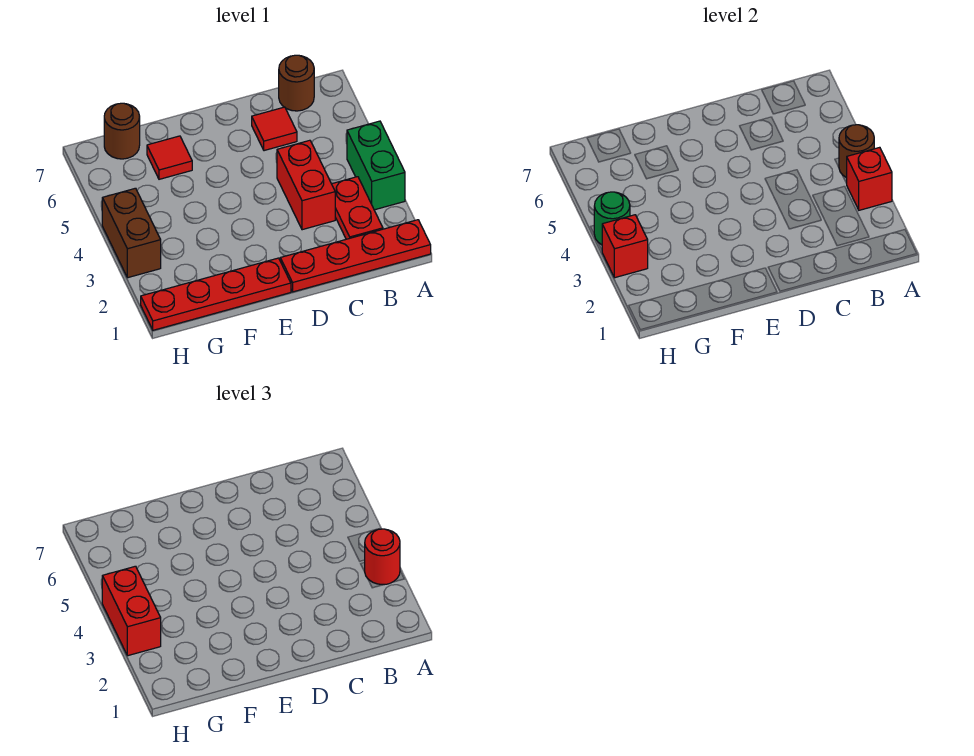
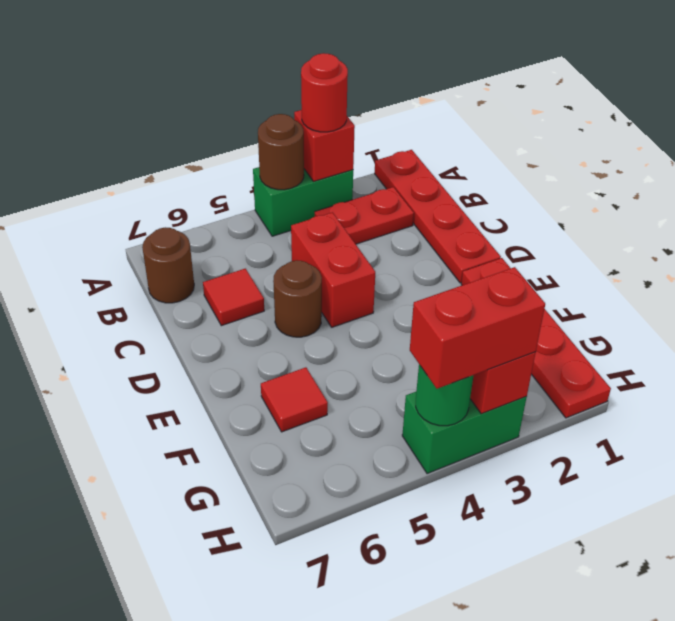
red 1x2 brick [277,140,335,230] -> red 1x2 brick turned to [291,212,375,327]
brown 1x1 round brick [104,103,140,159] -> brown 1x1 round brick moved to [273,260,322,337]
brown 1x2 brick [102,188,161,278] -> green 1x2 brick [402,392,527,474]

